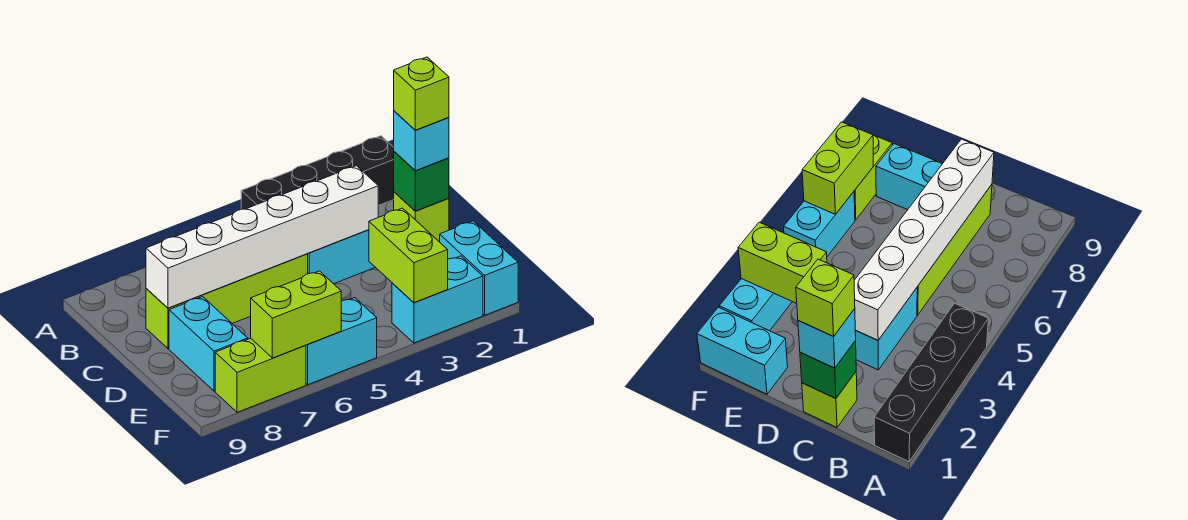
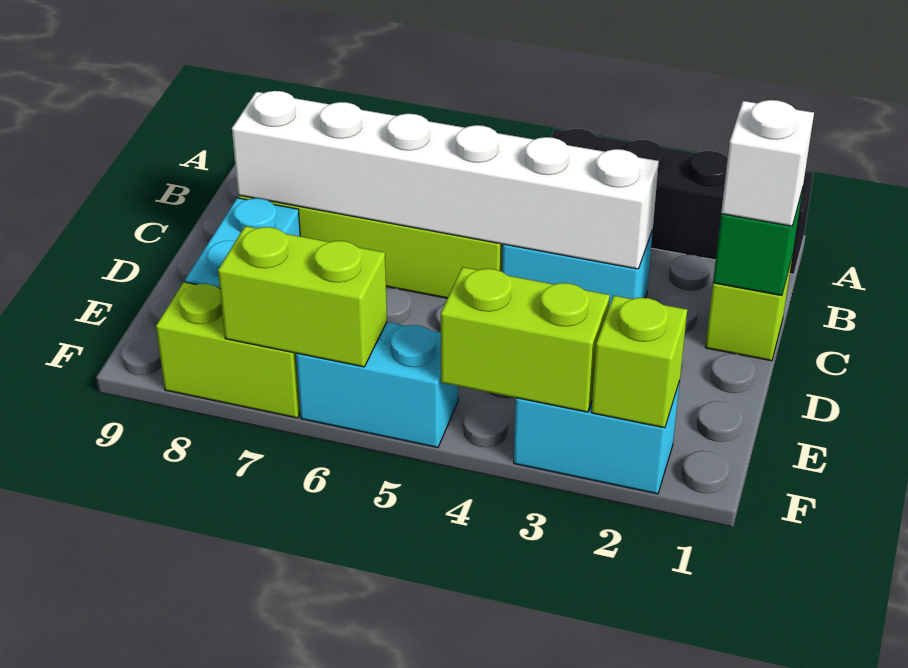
cyan 1x1 brick [394,111,449,171] -> white 1x1 brick [721,100,814,226]
lime 1x1 brick [394,57,449,130] -> lime 1x1 brick moved to [592,296,687,428]
cyan 1x2 brick [440,221,518,315] -> none
lime 1x2 brick [369,208,448,303] -> lime 1x2 brick turned to [441,267,610,412]

